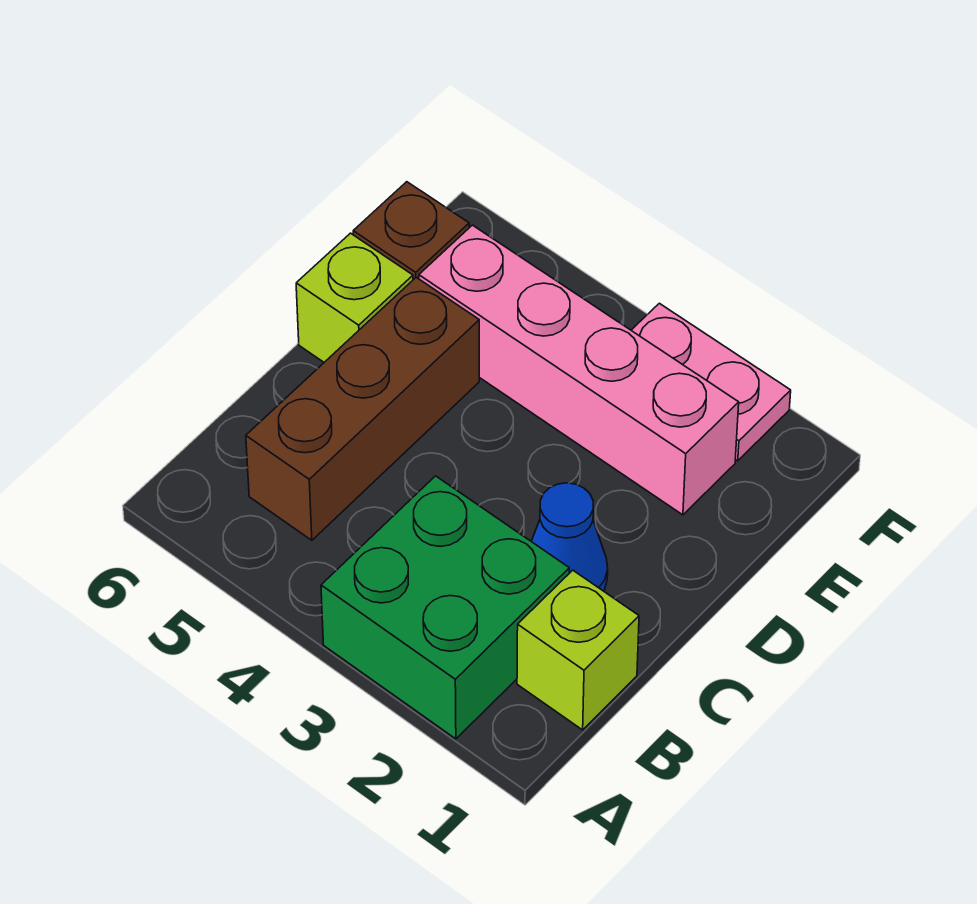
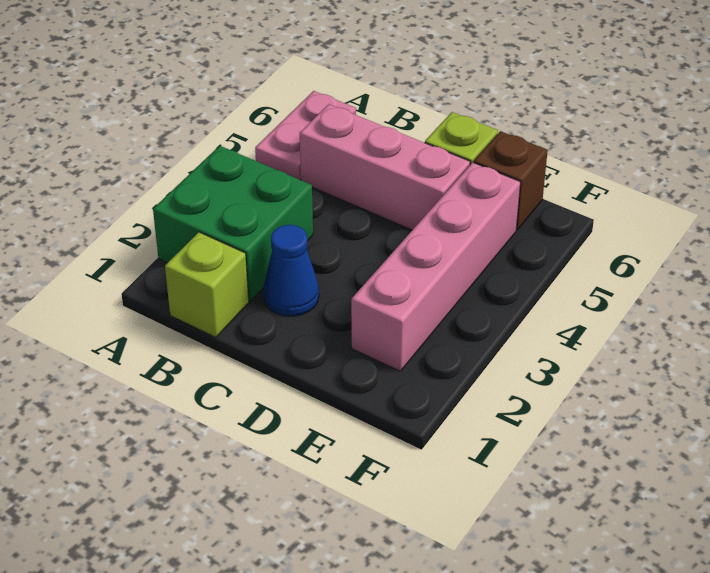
brown 1x3 brick [246,277,479,540] -> pink 1x3 brick [300,104,470,230]
pink 1x2 plate [631,303,791,461] -> pink 1x2 plate moved to [255,91,356,180]

